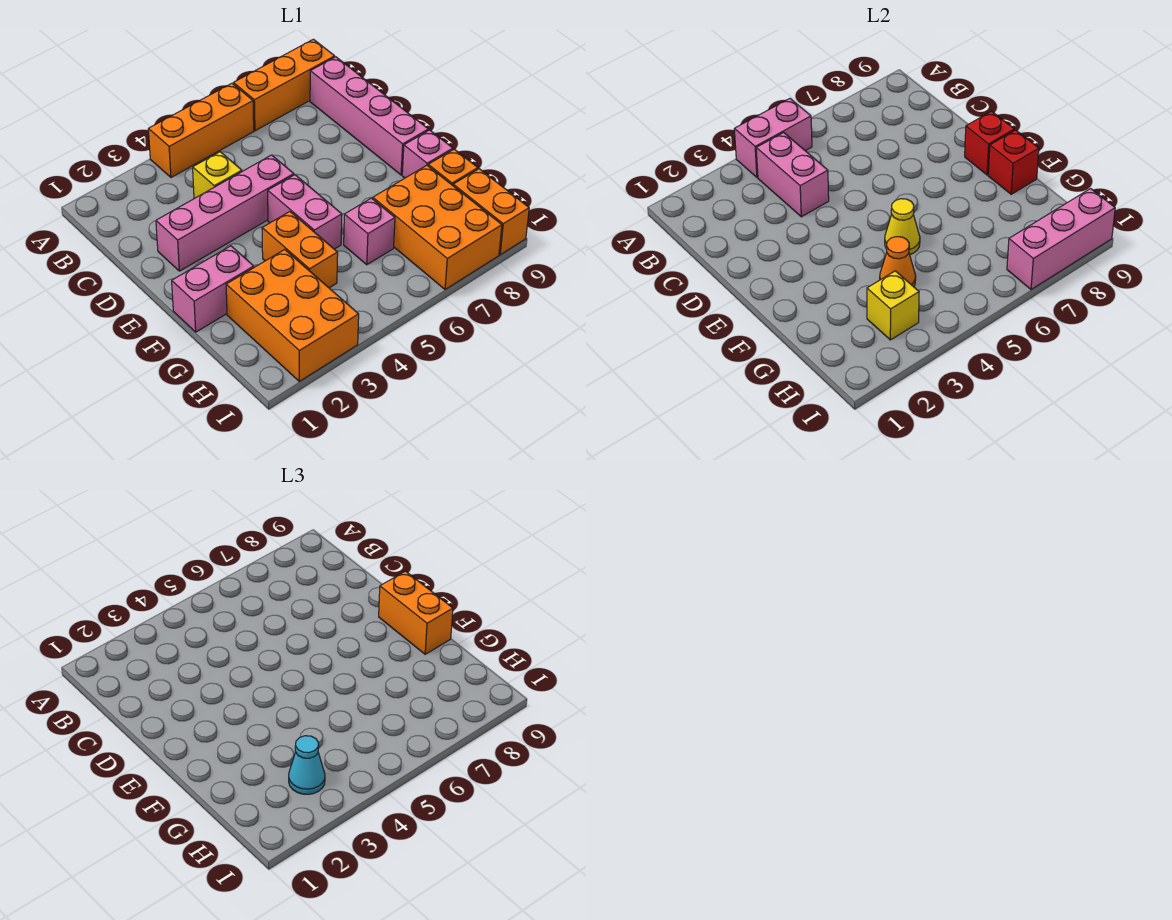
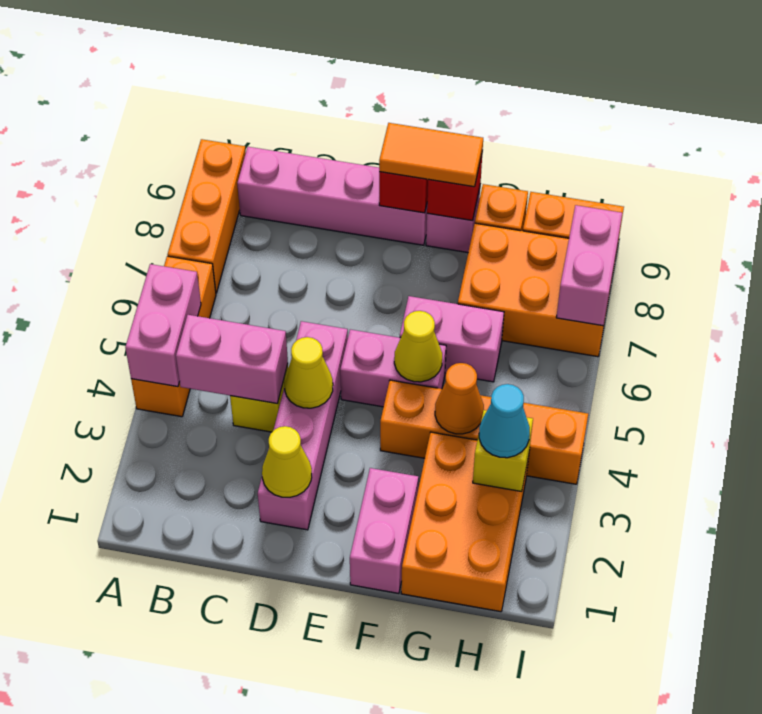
none -> yellow 1x1 cone [262,426,312,497]
none -> yellow 1x1 cone [284,337,333,408]
orange 1x2 brick [379,571,453,654] -> orange 1x2 tile [379,123,483,187]
orange 1x2 brick [262,212,338,288] -> orange 1x4 brick [380,380,588,484]
orange 2x3 brick [226,250,359,381] -> orange 2x3 brick turned to [401,432,529,612]
pink 1x1 brick [344,198,395,265] -> pink 1x2 brick [400,296,504,382]
pink 1x3 brick [1007,189,1115,290] -> pink 1x2 brick [556,205,622,326]

